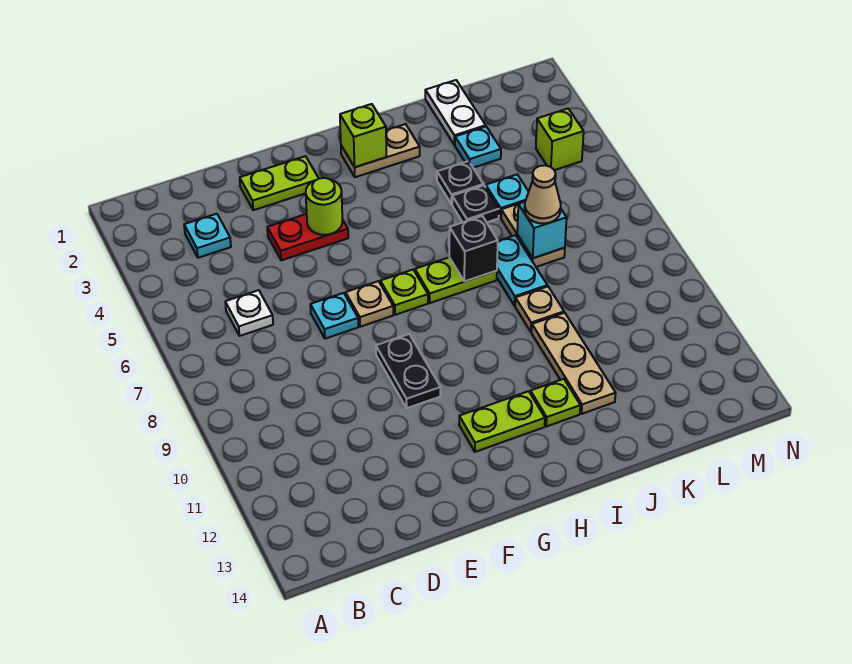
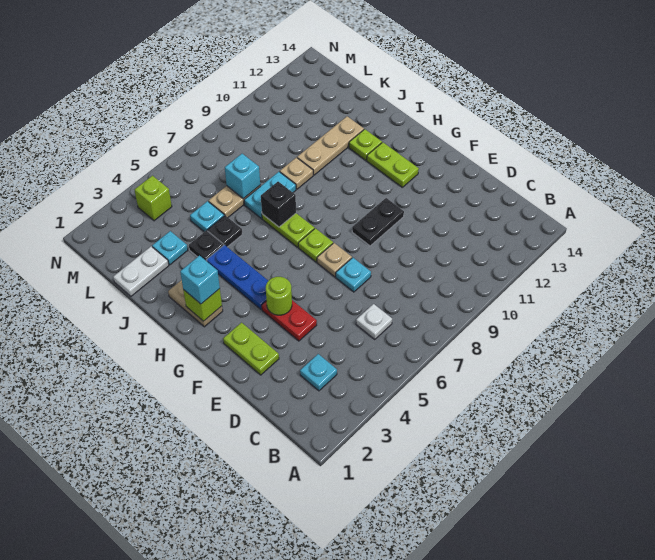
none -> blue 1x3 plate [207,245,268,309]
none -> cyan 1x1 brick [180,256,220,304]
tan 1x1 cone [525,165,561,223] -> none

